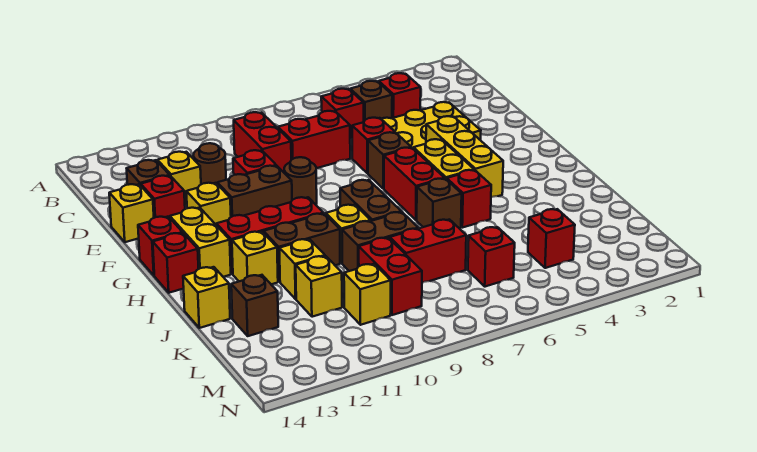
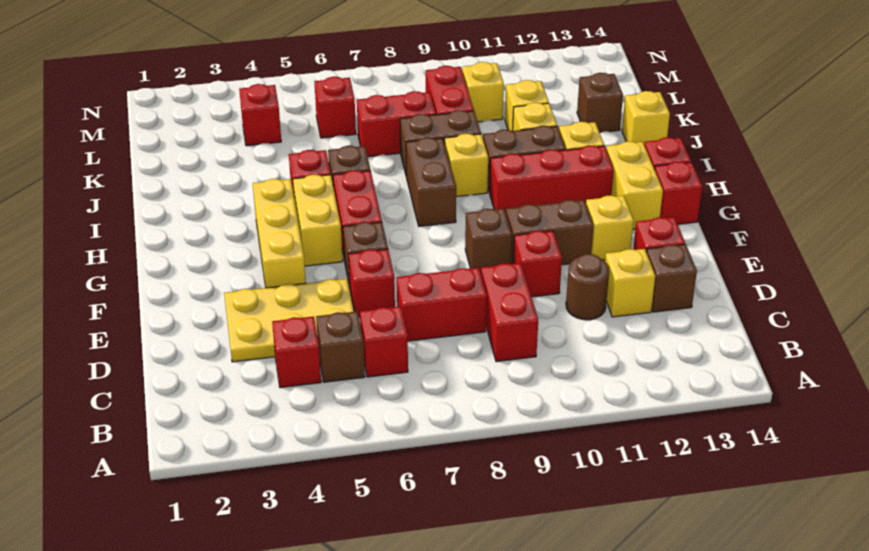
yellow 1x1 brick [109,184,154,242] -> none
brown 1x1 round brick [284,157,317,205] -> brown 1x1 brick [465,209,512,273]

